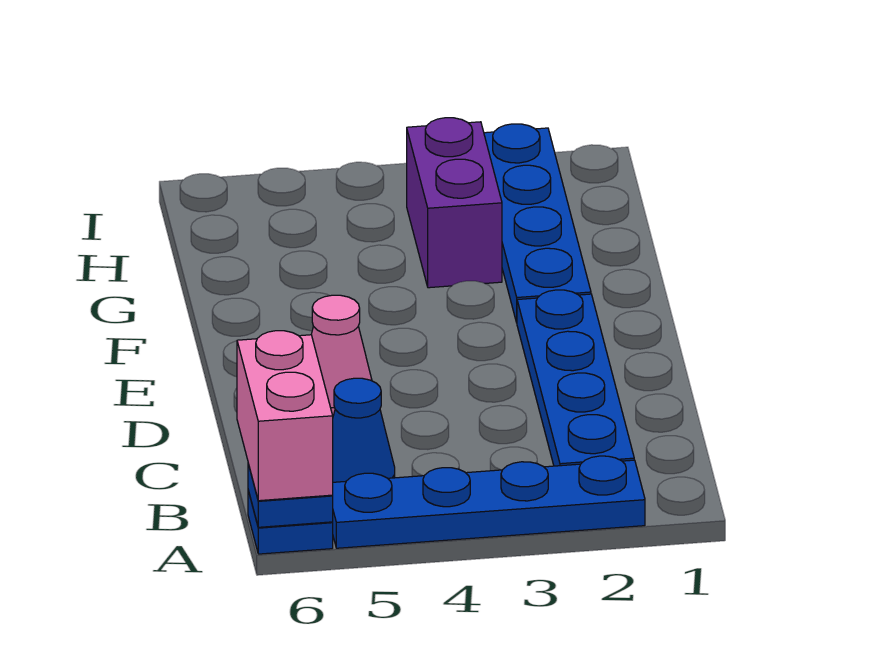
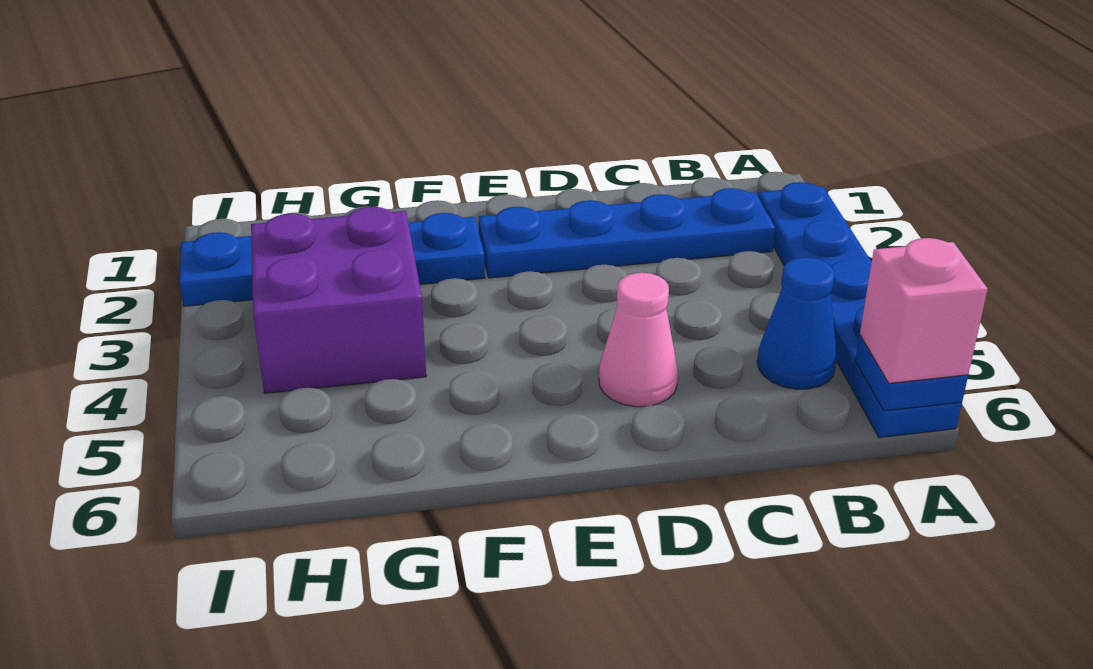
pink 1x2 brick [237,331,333,501] -> pink 1x1 brick [860,238,988,383]
purple 1x2 brick [407,118,502,288] -> purple 2x2 brick [251,207,426,393]

